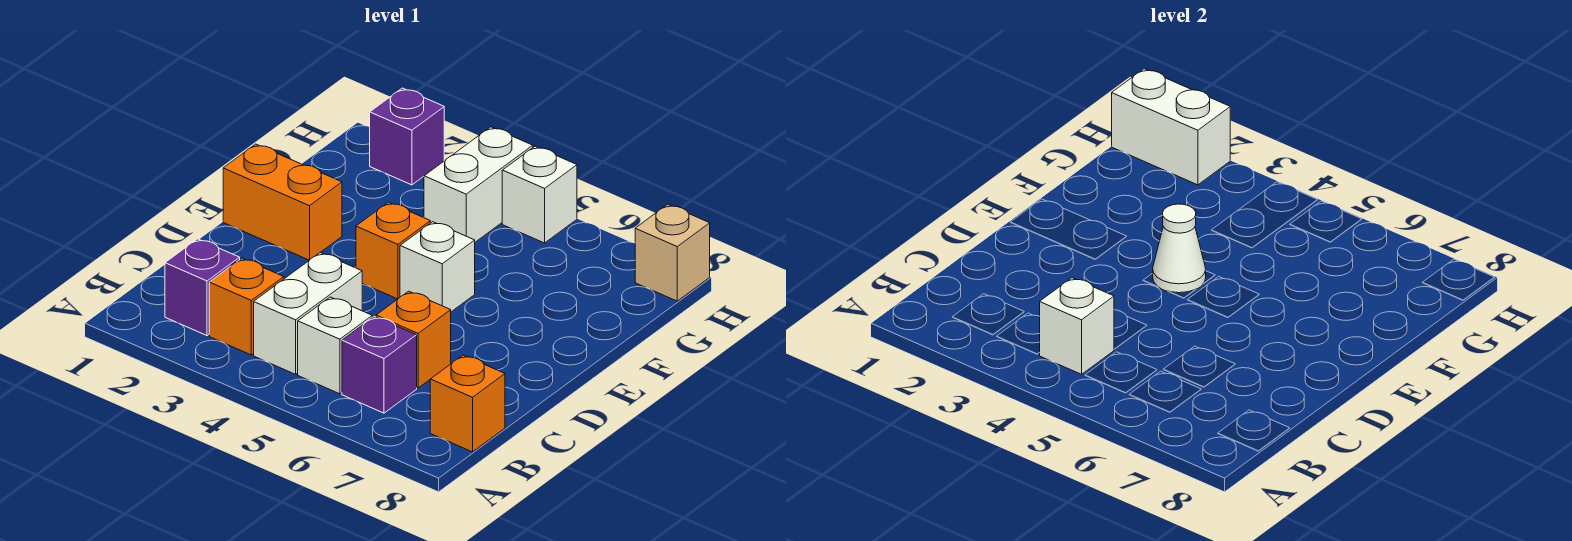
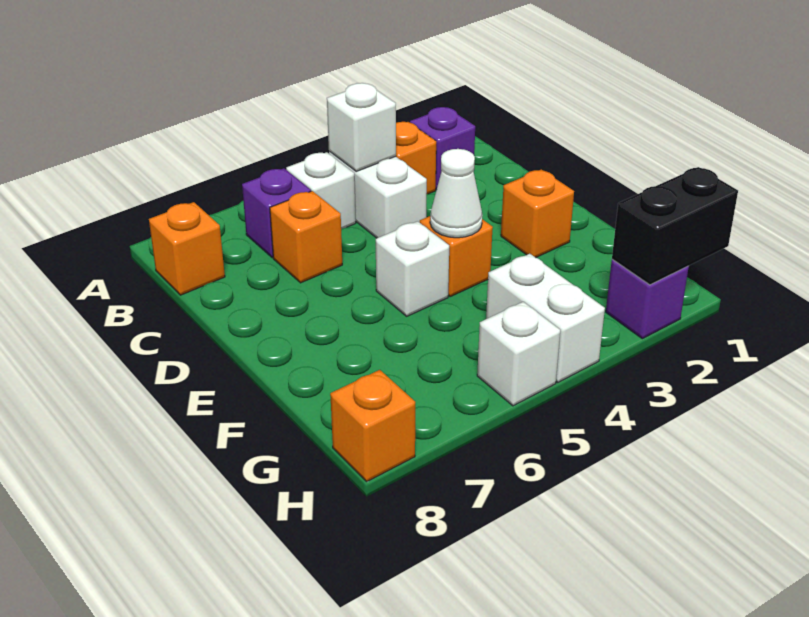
orange 1x2 brick [223,144,342,260] -> orange 1x1 brick [501,169,574,258]
white 1x2 brick [1112,69,1230,185] -> black 1x2 brick [612,167,738,285]
tan 1x1 brick [635,204,710,301] -> orange 1x1 brick [330,370,415,481]

